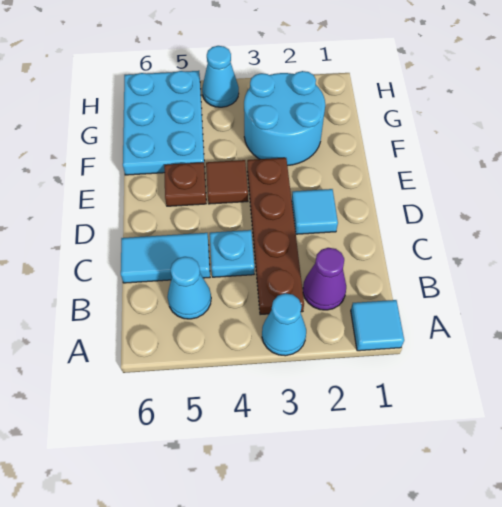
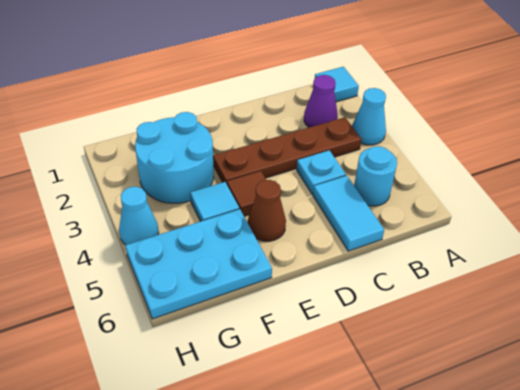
cyan 1x1 cone [168,257,211,319] -> cyan 1x1 round brick [354,146,397,206]
cyan 1x1 tile [292,189,338,234] -> cyan 1x1 tile moved to [190,182,239,221]
brown 1x1 plate [164,162,206,206] -> brown 1x1 cone [248,180,286,241]

